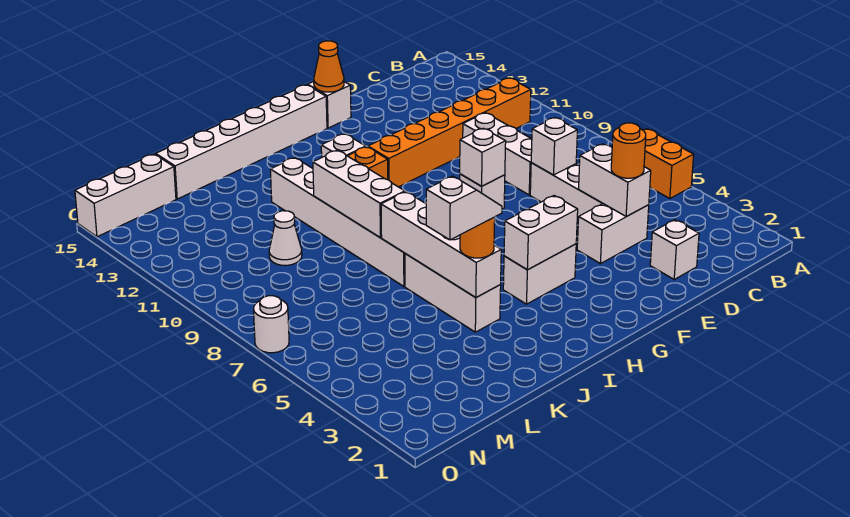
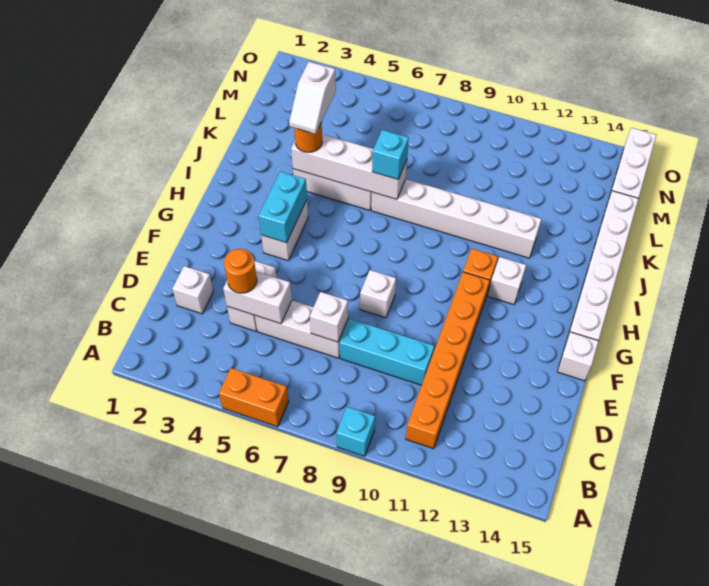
none -> cyan 1x1 brick [336,407,375,456]
white 1x3 brick [463,113,532,195] -> cyan 1x3 brick [340,319,434,385]
white 1x1 brick [460,128,506,186] -> none
orange 1x1 cone [314,41,344,92] -> none
white 1x2 brick [504,196,578,270] -> cyan 1x2 brick [259,171,307,243]
none -> cyan 1x1 brick [372,130,409,179]
white 1x3 brick [313,150,405,238] -> none
white 1x1 cone [269,211,302,265] -> none
white 1x1 round brick [254,296,289,353] -> none

